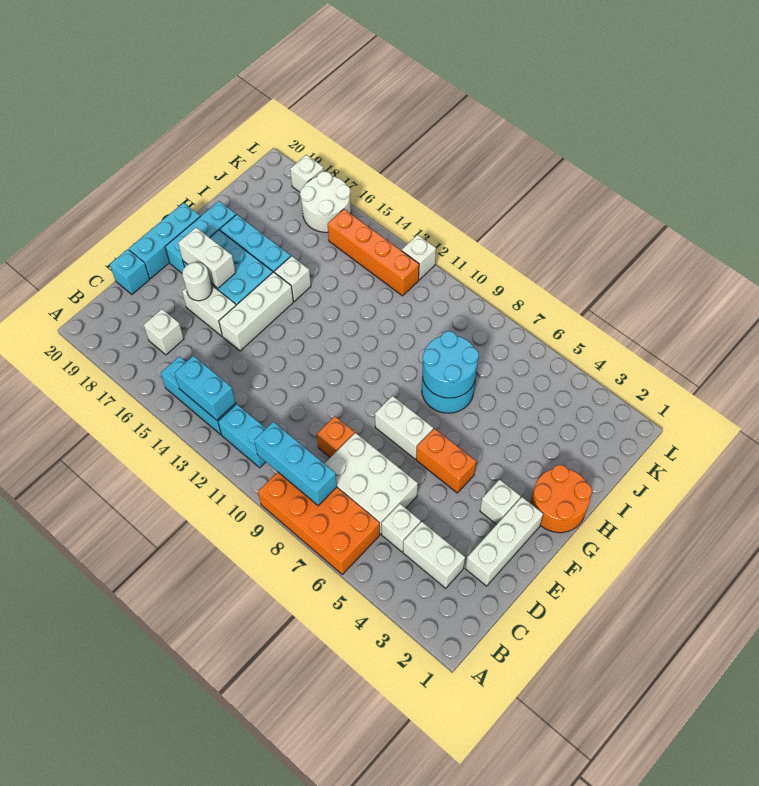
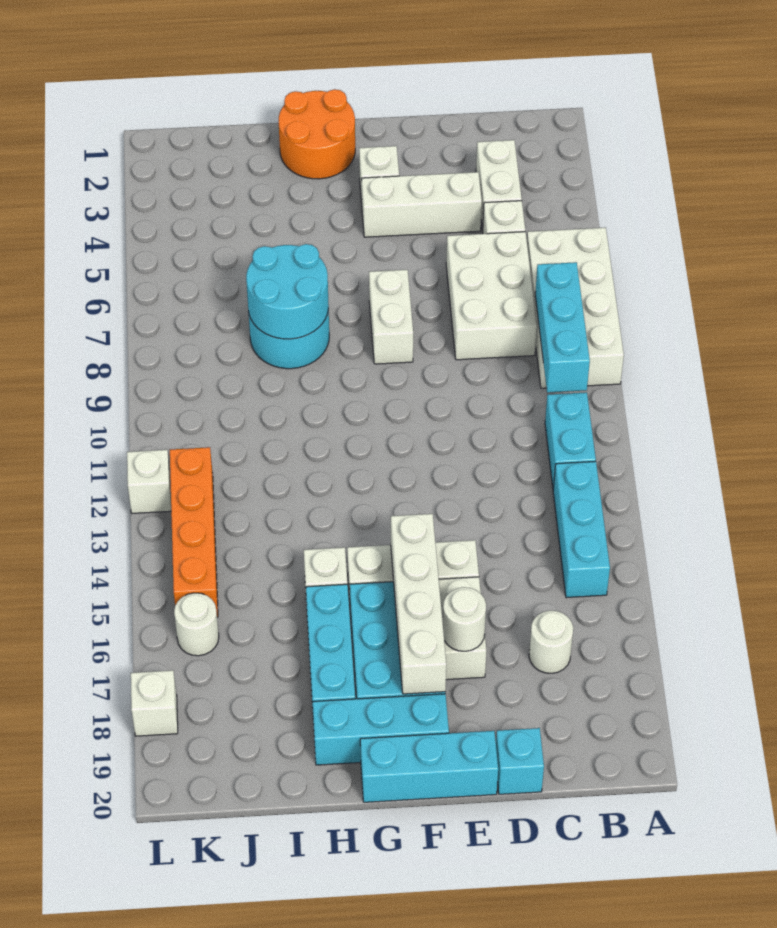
orange 2x4 brick [258,472,380,574] -> white 2x4 brick [527,227,624,388]
cyan 1x2 brick [174,356,235,420] -> none
white 1x1 brick [144,309,184,355] -> white 1x1 round brick [529,611,573,673]
white 1x3 brick [465,497,543,586] -> white 1x3 brick moved to [362,172,482,237]
orange 1x1 brick [317,416,354,457] -> none
orange 1x2 brick [416,428,476,493] -> none
white 1x2 brick [178,227,236,288] -> white 1x4 brick [391,514,446,694]
white 2x2 round brick [300,172,351,232] -> white 1x1 round brick [174,593,219,656]

